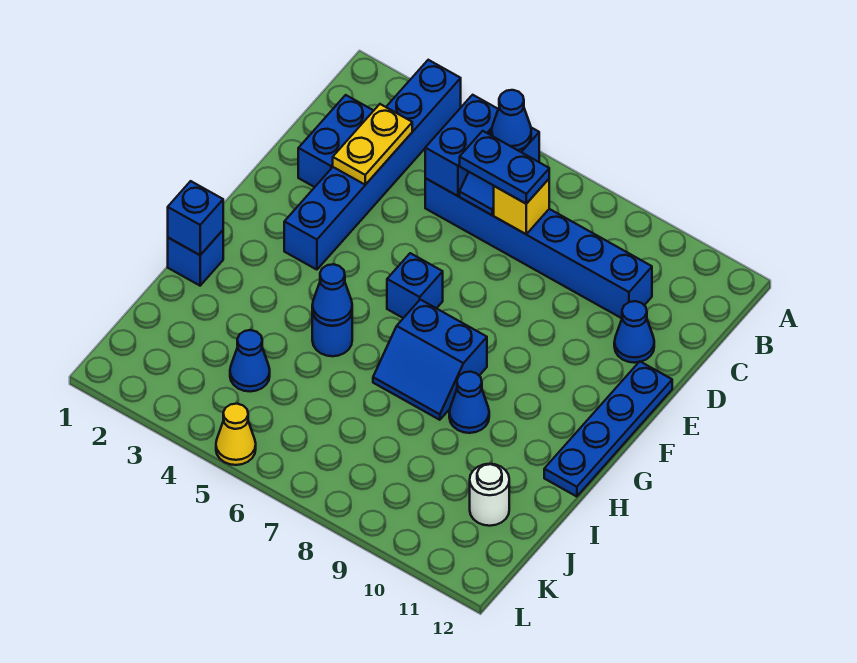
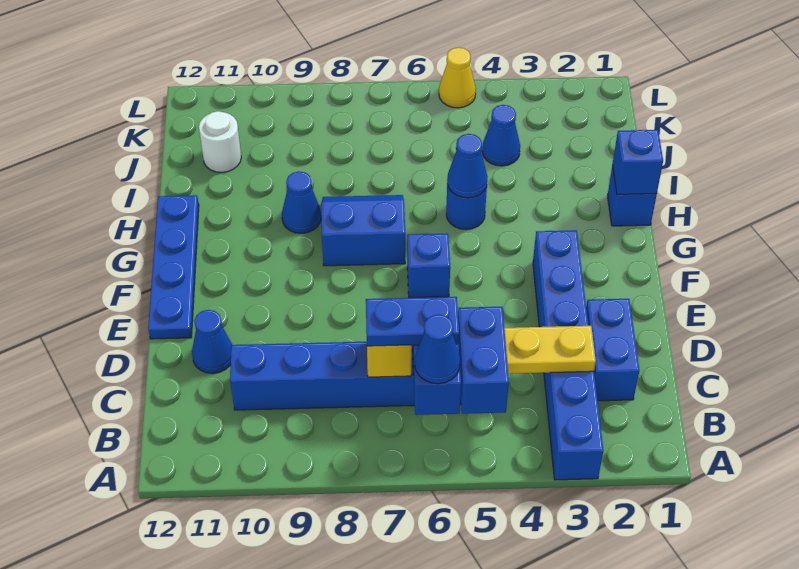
yellow 1x2 plate [333,104,412,185] -> yellow 1x2 plate turned to [504,326,596,374]

